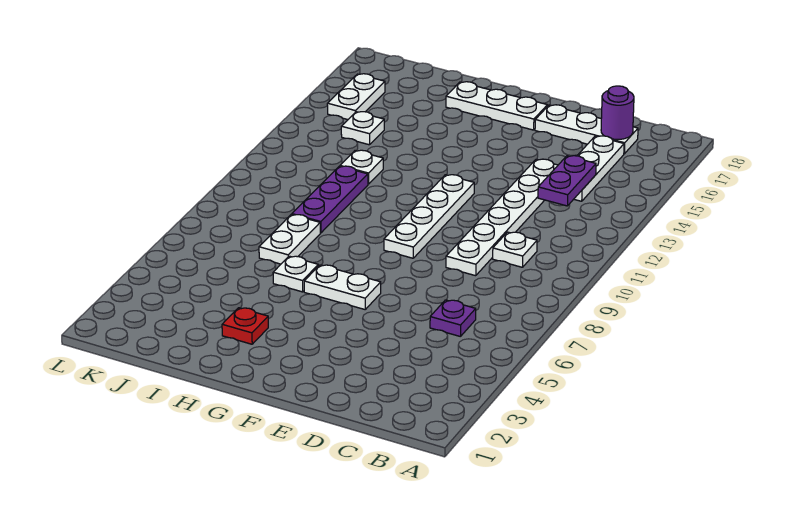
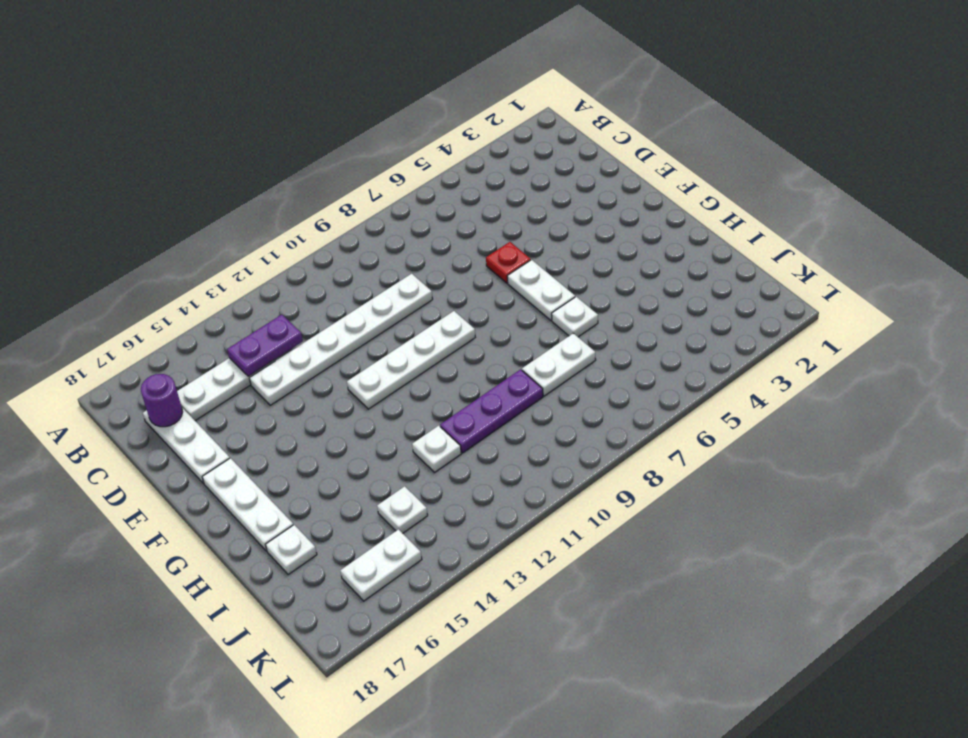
purple 1x1 plate [430,300,476,337] -> none
white 1x1 plate [493,232,537,267] -> white 1x1 plate moved to [266,525,317,575]
red 1x1 plate [222,308,268,344] -> red 1x1 plate moved to [486,242,531,283]

